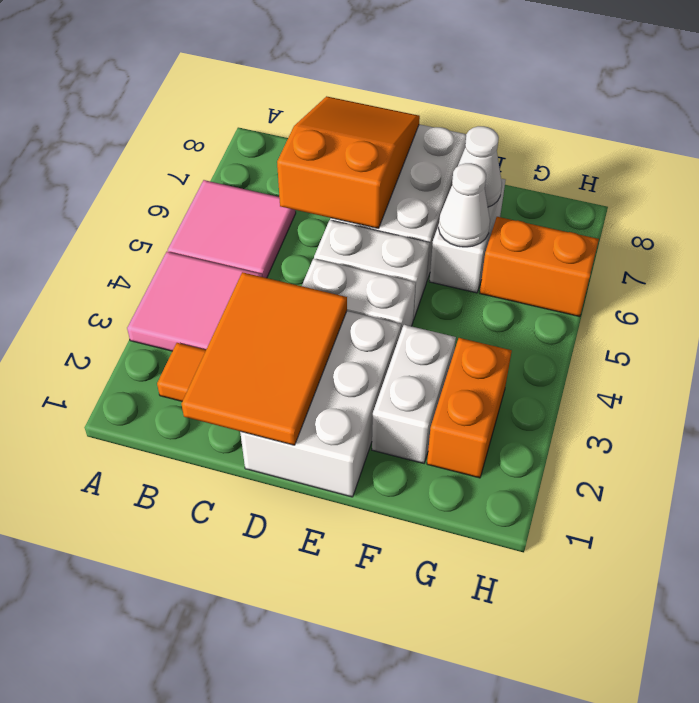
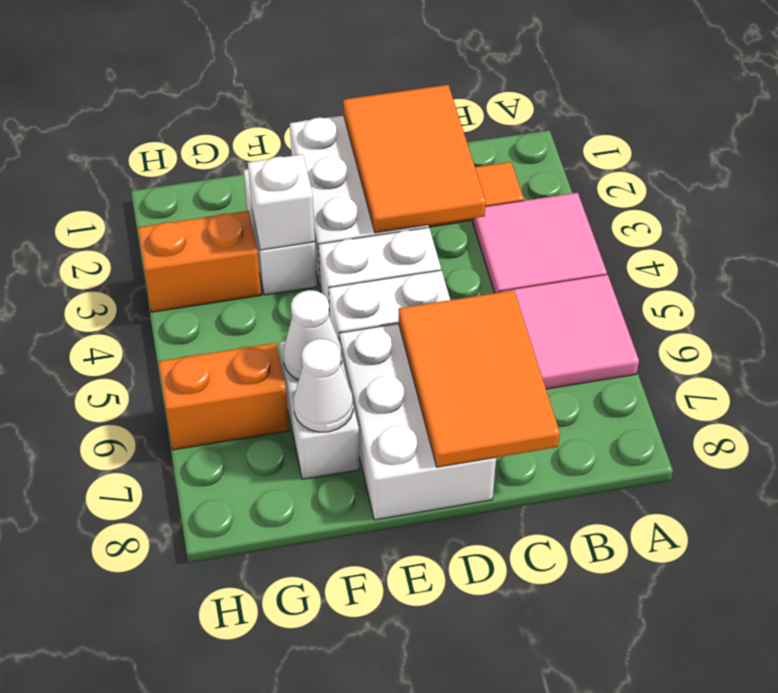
orange 2x3 slope [277,96,420,228] -> orange 2x3 tile [399,290,560,467]
none -> white 1x1 brick [248,154,315,250]
orange 1x2 brick [427,338,512,478] -> orange 1x2 brick turned to [138,211,261,312]

